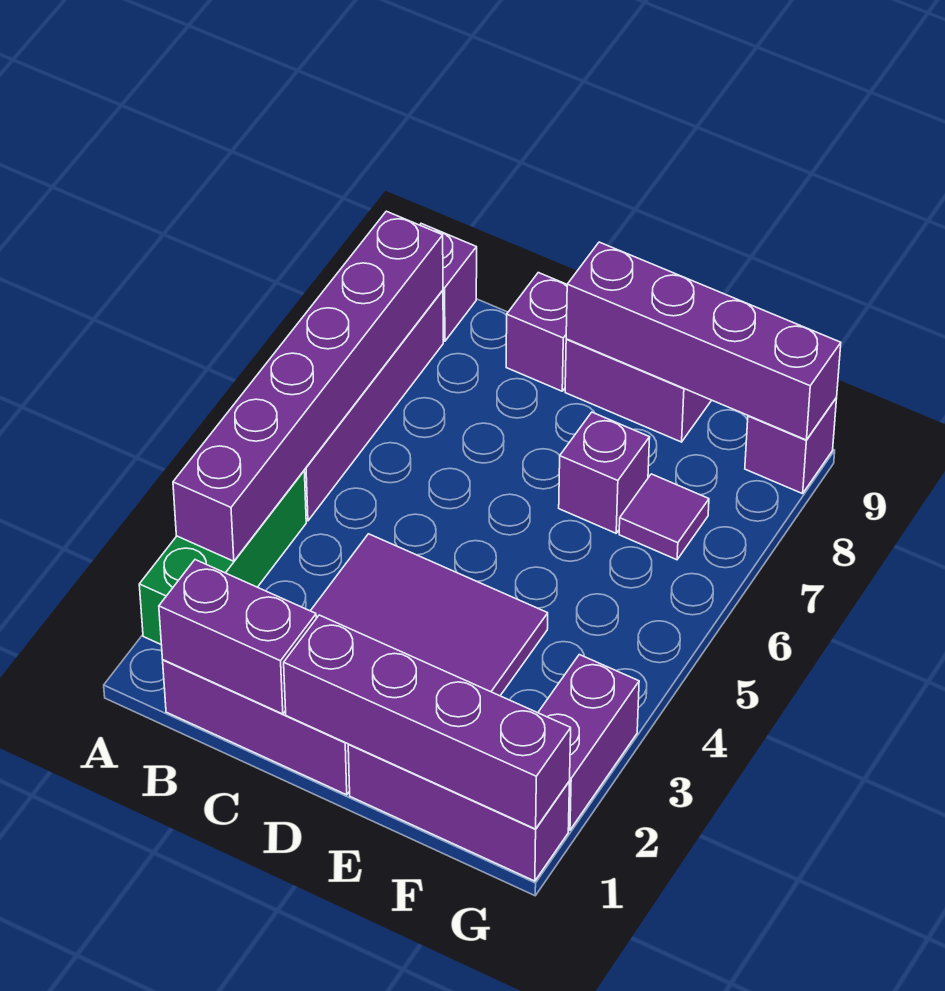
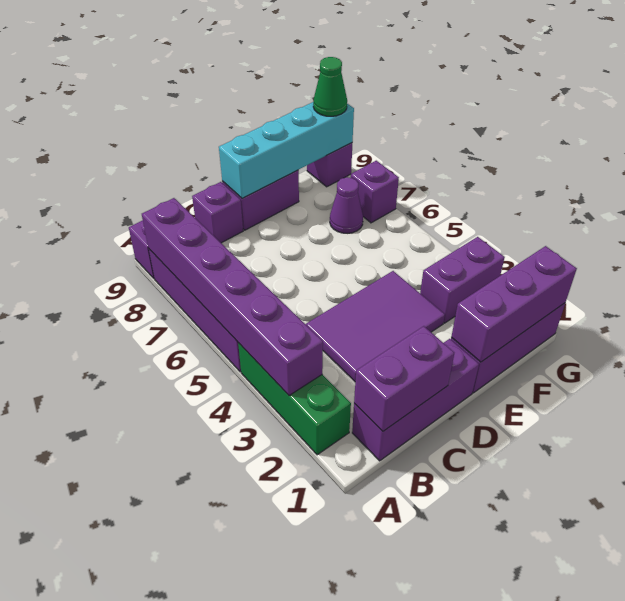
purple 1x4 brick [284,615,571,829] -> purple 1x3 brick [451,246,577,362]
purple 1x4 brick [566,242,841,440] -> cyan 1x4 brick [219,102,354,199]
purple 1x1 brick [559,412,650,533] -> purple 1x1 brick moved to [351,161,399,223]
purple 1x1 tile [619,474,709,560] -> purple 1x1 cone [330,177,363,233]
purple 1x2 brick [538,655,639,830] -> purple 1x2 brick turned to [420,237,505,323]
none -> green 1x1 cone [313,57,347,116]

